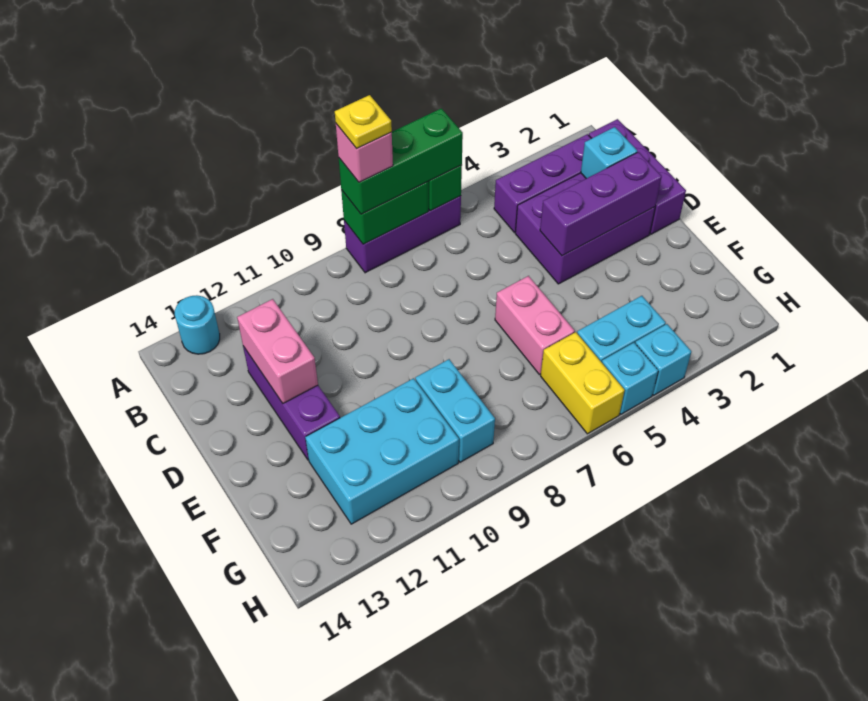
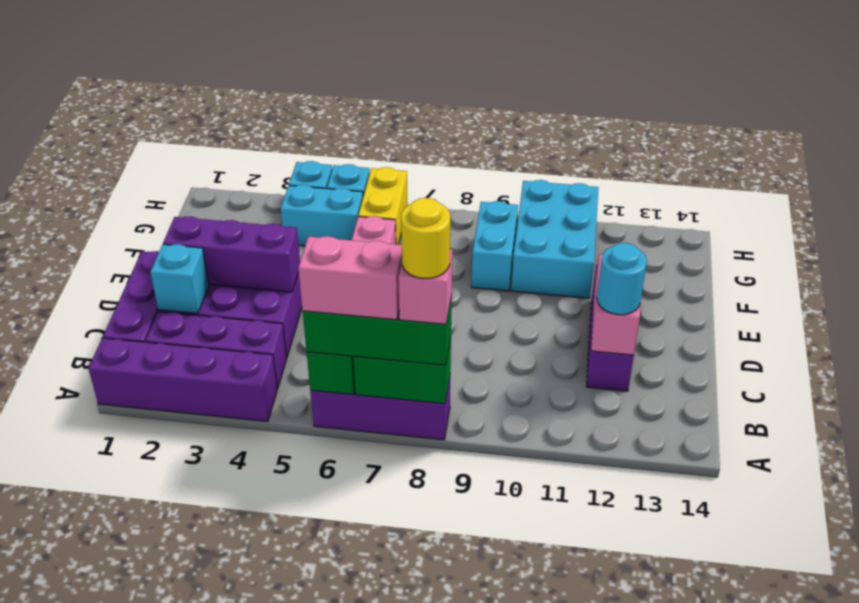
none -> purple 1x4 brick [88,338,277,422]
none -> pink 1x2 brick [298,236,402,320]
yellow 1x1 plate [335,95,392,149] -> yellow 1x1 round brick [401,198,450,279]
cyan 1x1 round brick [175,295,220,354] -> cyan 1x1 round brick moved to [597,243,647,315]
cyan 2x3 brick [305,378,459,524] -> cyan 2x3 brick turned to [511,180,599,298]

